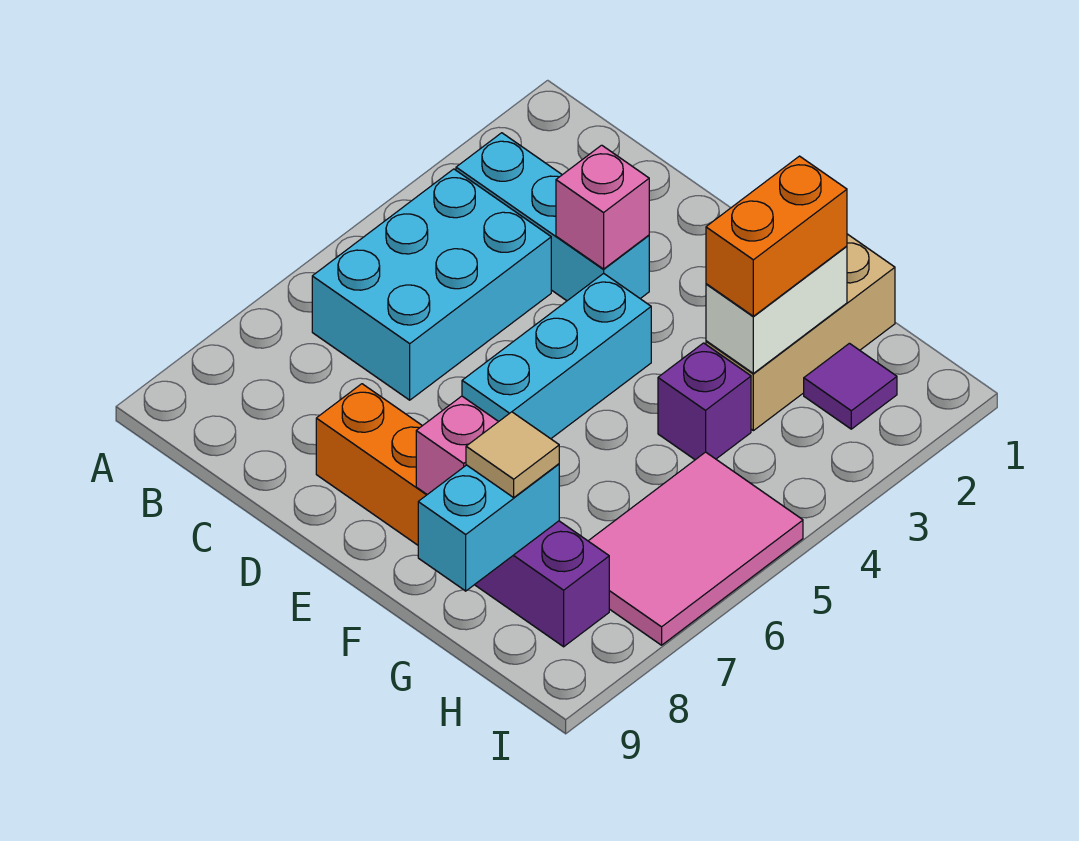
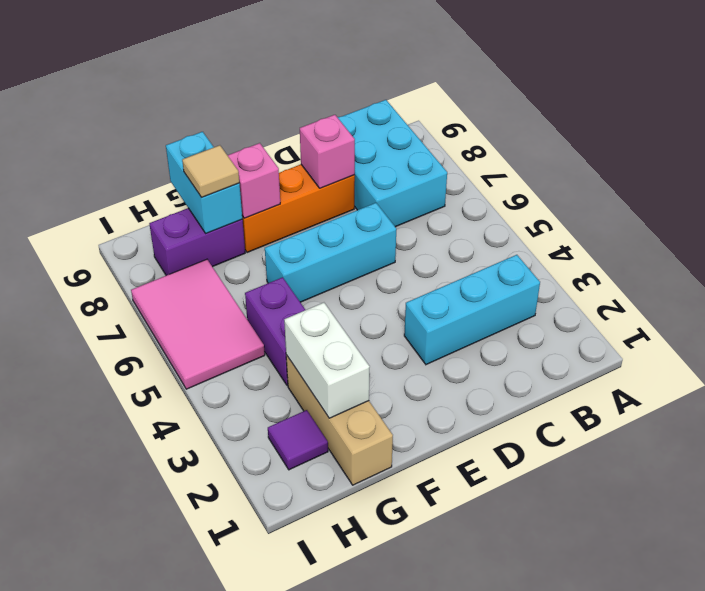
cyan 2x3 brick [312,169,551,400] -> cyan 2x3 brick moved to [338,100,447,227]
pink 1x1 brick [556,145,649,269] -> pink 1x1 brick moved to [300,115,355,188]
cyan 1x3 brick [462,273,651,439] -> cyan 1x3 brick turned to [265,203,396,302]
orange 1x2 brick [706,156,847,316] -> none
purple 1x1 brick [658,343,751,460] -> purple 1x2 brick [245,277,305,386]

